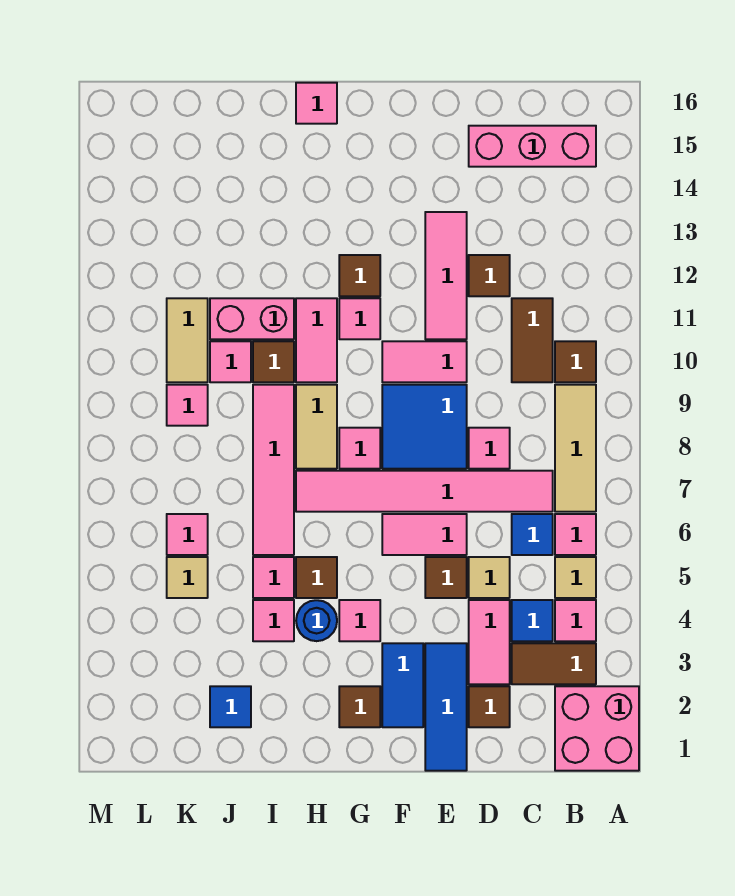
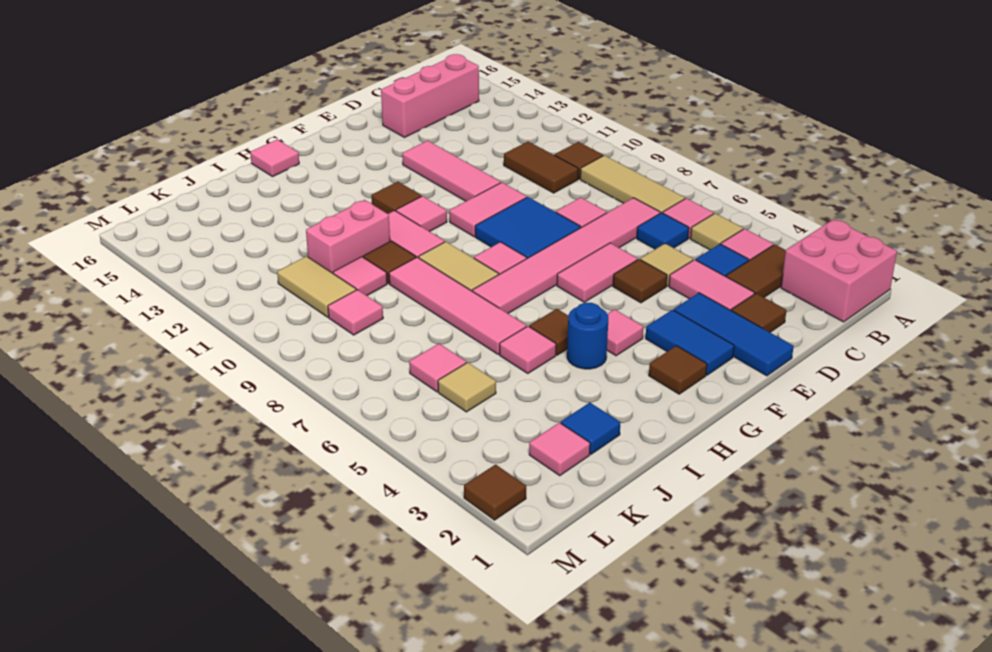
brown 1x1 tile [469,255,510,296] -> brown 1x1 tile moved to [464,464,526,520]
pink 1x1 tile [253,600,294,641] -> pink 1x1 tile moved to [529,423,590,476]

